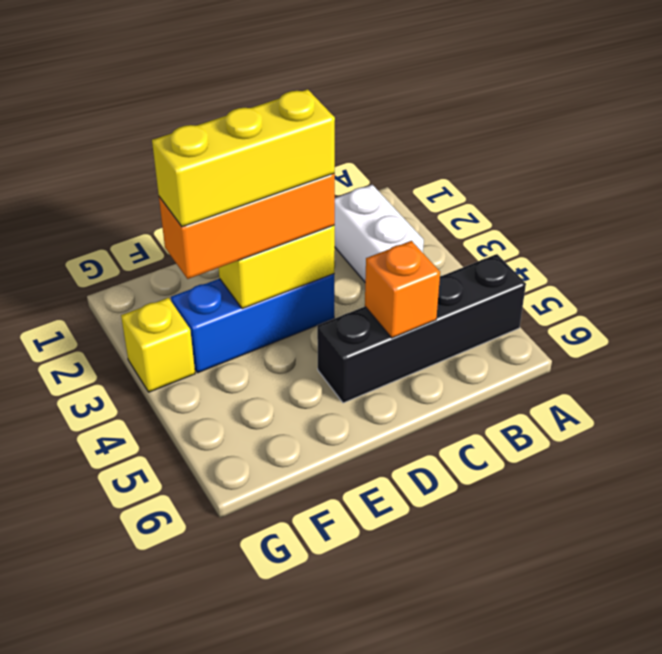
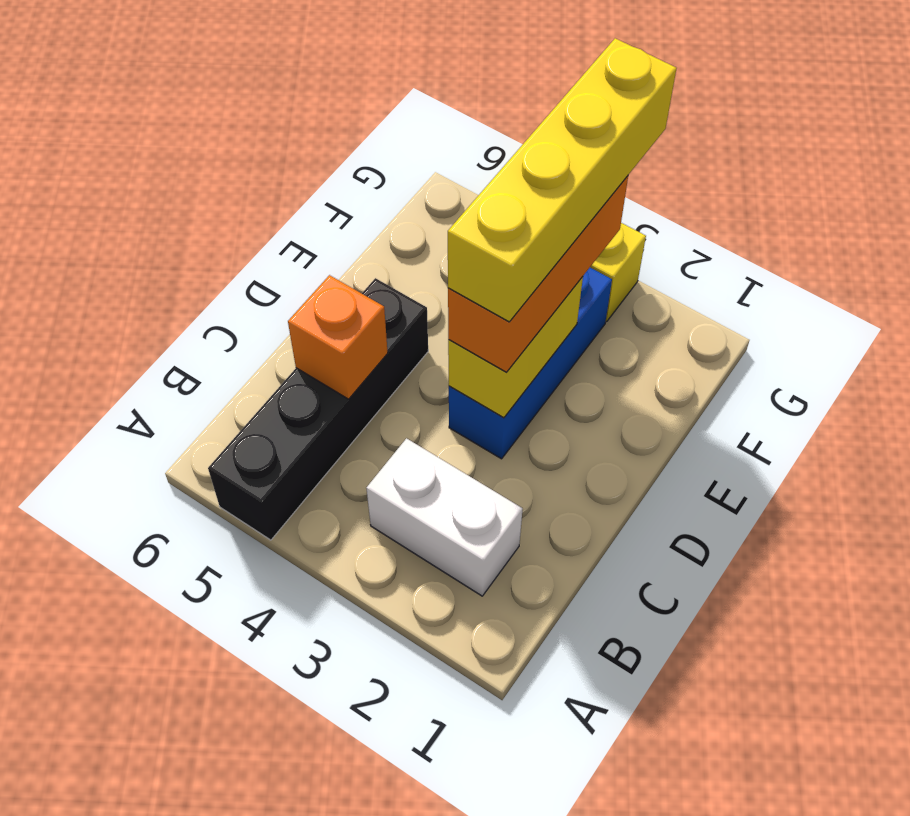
yellow 1x3 brick [152,89,335,227] -> yellow 1x4 brick [448,38,677,322]

